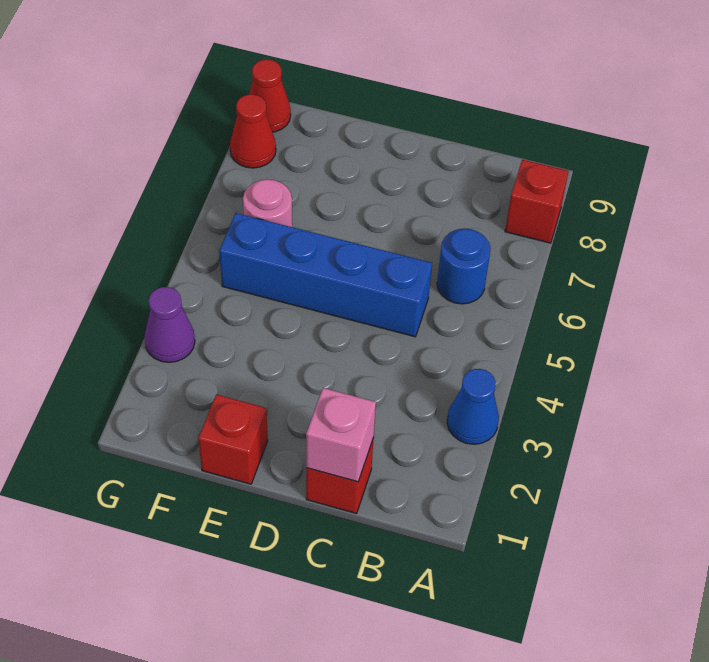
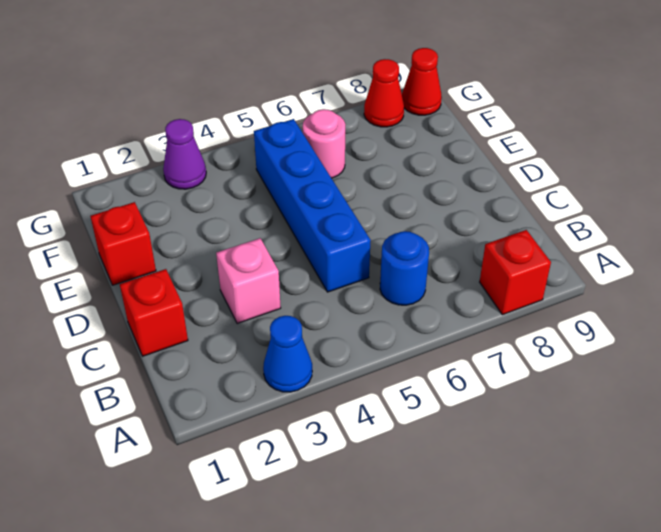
pink 1x1 brick [306,388,376,482] -> pink 1x1 brick moved to [216,238,281,324]

